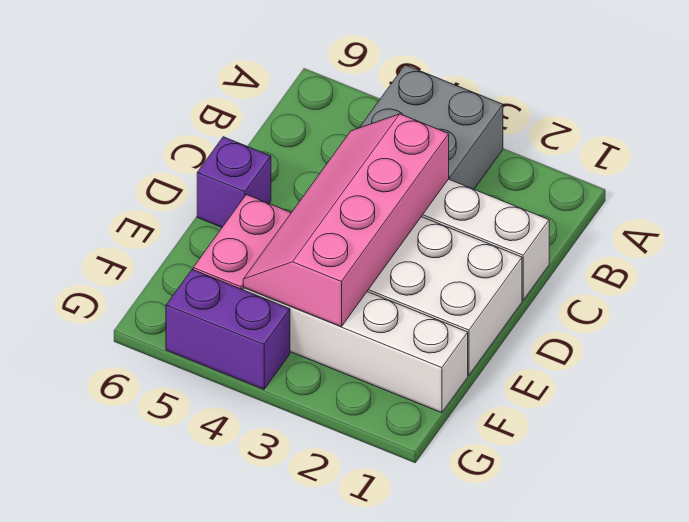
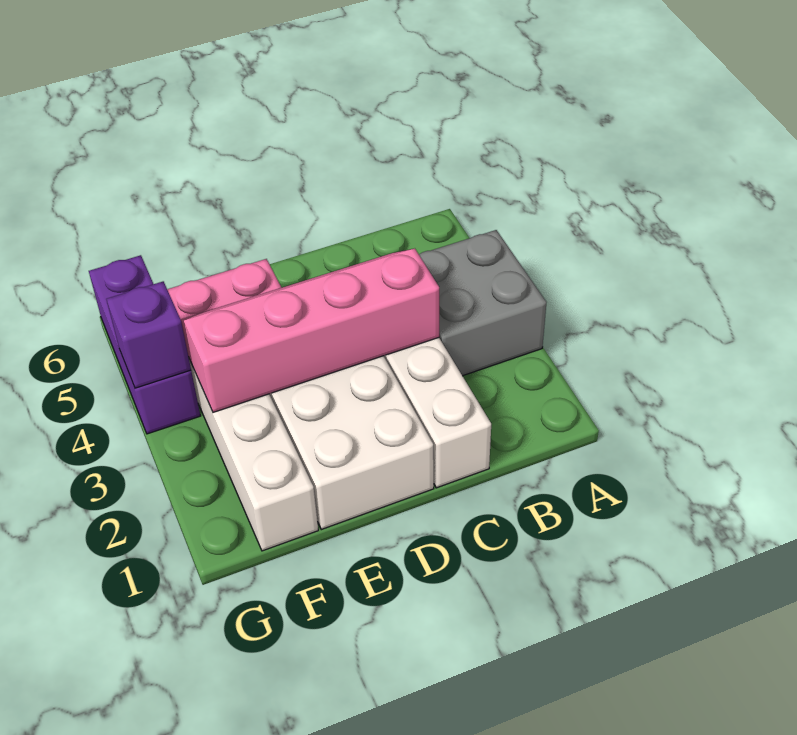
purple 1x1 brick [197,137,271,227] -> purple 1x1 brick moved to [106,281,191,388]
purple 1x2 brick [166,270,290,389] -> purple 1x3 brick [89,255,200,434]

